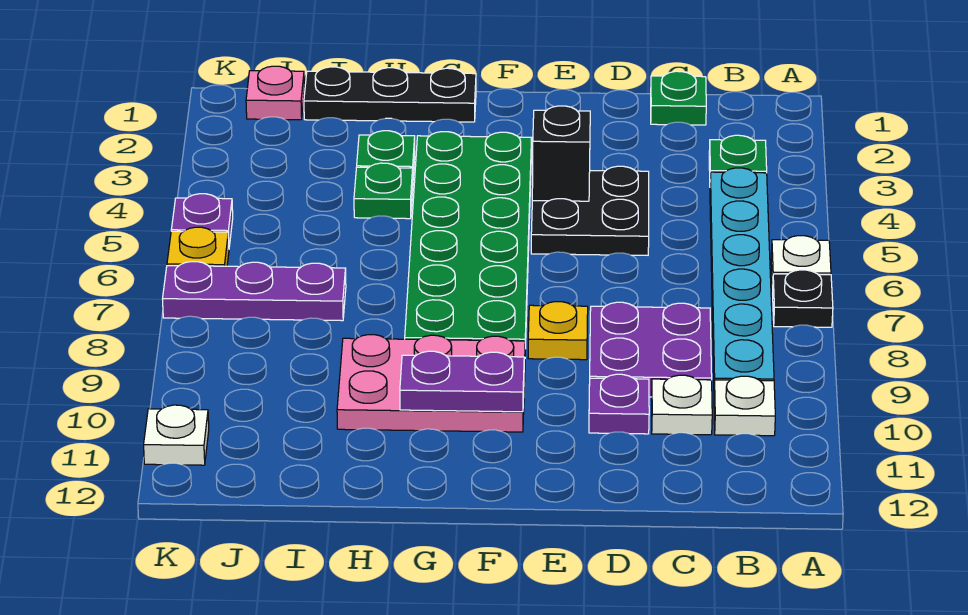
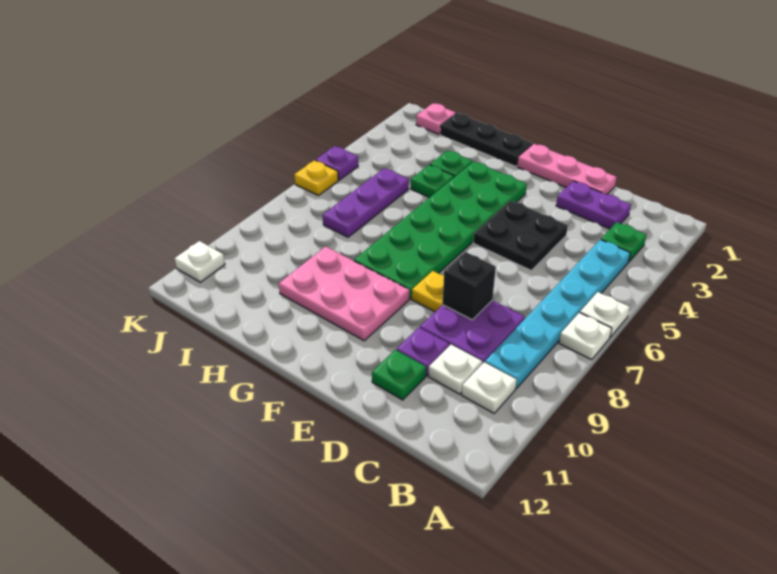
black 1x1 plate [772,270,833,327] -> white 1x1 plate [559,312,612,360]
green 1x1 plate [651,71,706,125] -> green 1x1 plate moved to [372,350,426,400]
none -> pink 1x3 plate [517,144,616,195]
black 1x1 brick [532,106,590,201] -> black 1x1 brick moved to [442,252,496,320]
purple 1x2 plate [400,351,524,412] -> purple 1x2 plate moved to [556,181,631,229]
purple 1x3 plate [163,262,346,321] -> purple 1x3 plate turned to [323,168,409,237]

